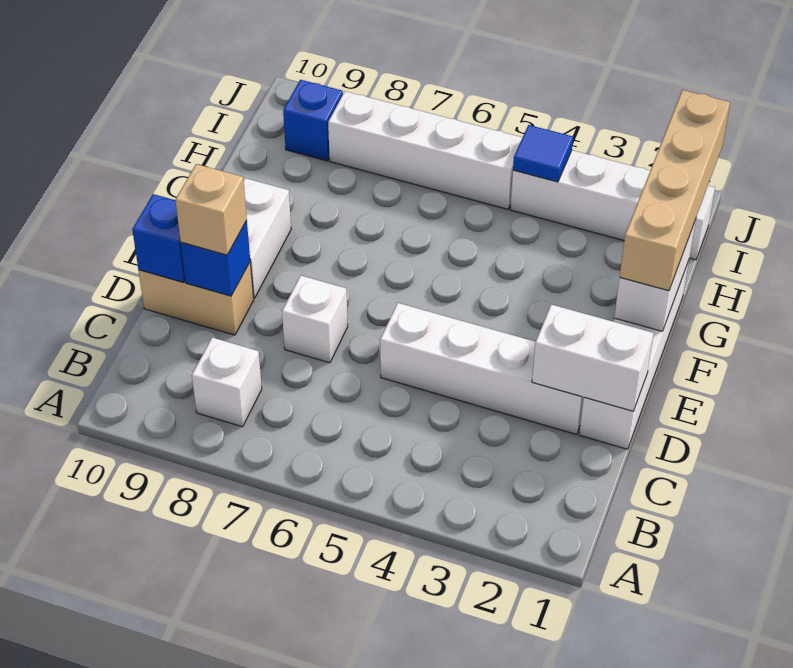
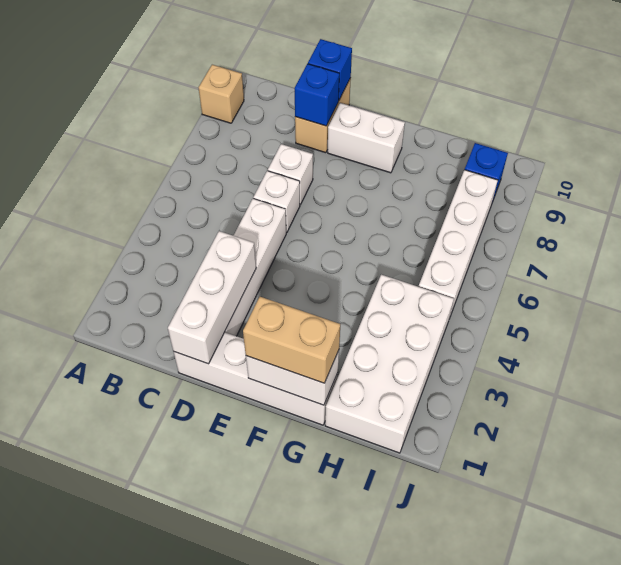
white 1x1 brick [192,338,262,427] -> white 1x1 brick moved to [253,171,300,232]
white 1x2 brick [532,305,654,411] -> white 1x3 brick [168,231,256,364]
tan 1x1 brick [175,164,247,255] -> tan 1x1 brick moved to [199,65,244,123]
tan 1x4 brick [620,90,730,291] -> tan 1x2 brick [243,297,340,383]
white 1x4 brick [510,150,715,260] -> white 2x4 brick [325,275,454,453]
blue 1x1 tile [513,125,573,182] -> none

